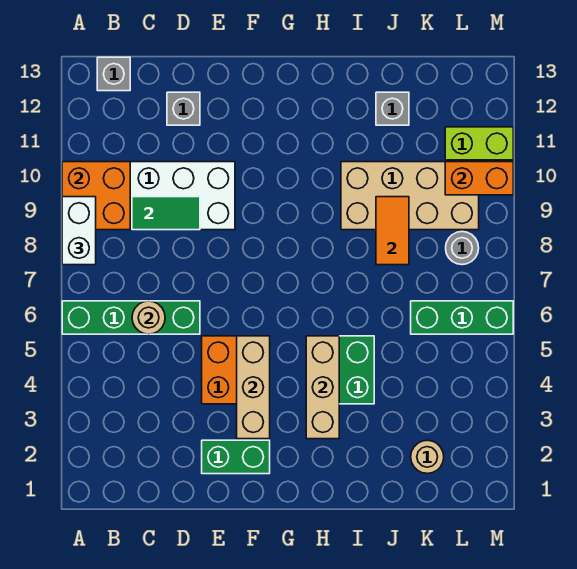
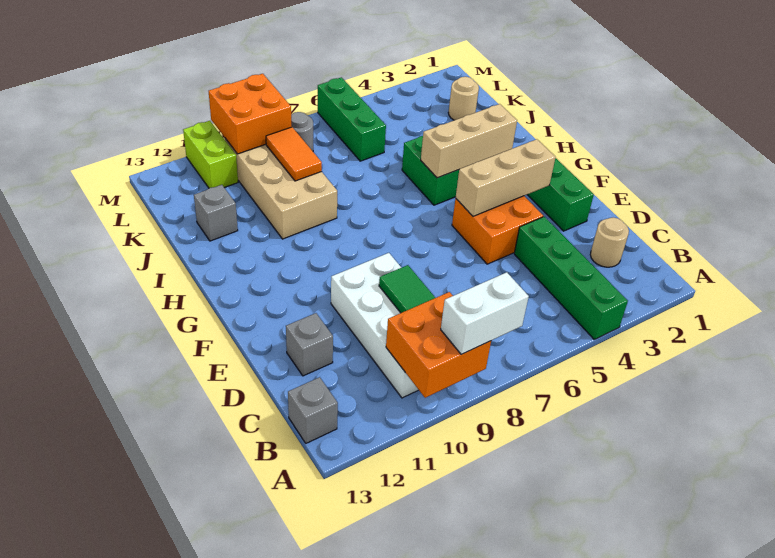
green 1x4 brick [62,301,200,334] -> green 1x4 brick moved to [514,217,628,339]
tan 1x1 round brick [132,301,165,334] -> tan 1x1 round brick moved to [590,218,629,267]
orange 1x2 tile [376,197,409,265] -> orange 1x2 tile turned to [266,127,322,181]
orange 1x2 brick [445,162,513,195] -> orange 2x2 brick [209,74,292,154]

